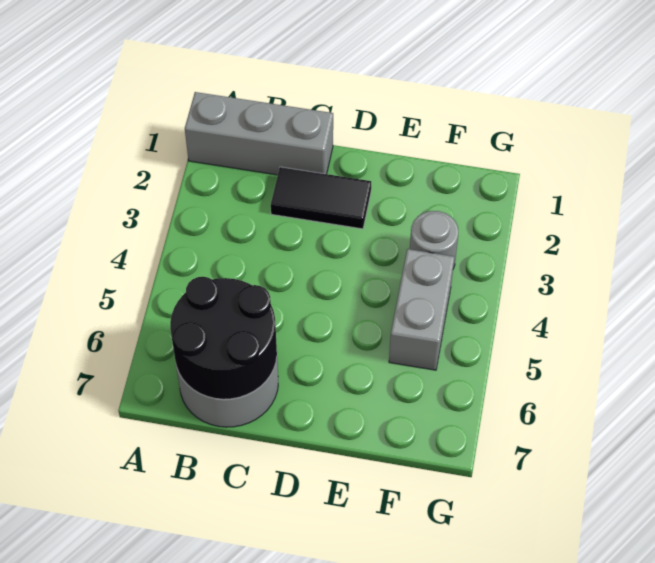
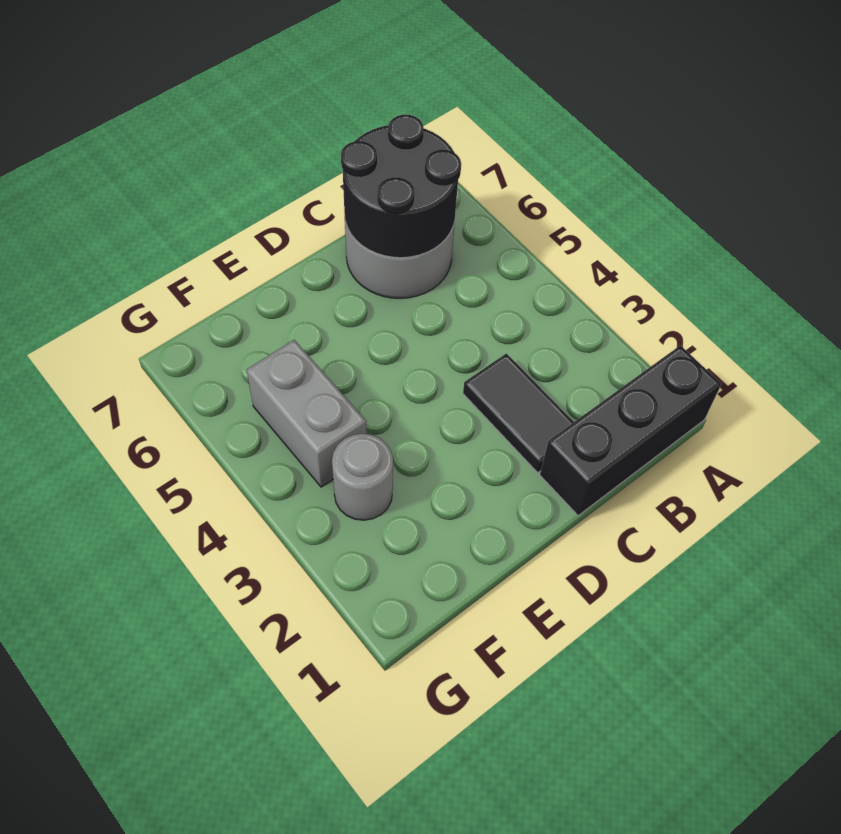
grey 1x3 brick [185,92,333,175] -> black 1x3 brick [540,345,721,516]
black 1x2 tile [271,167,371,229] -> black 1x2 tile turned to [463,353,574,473]

